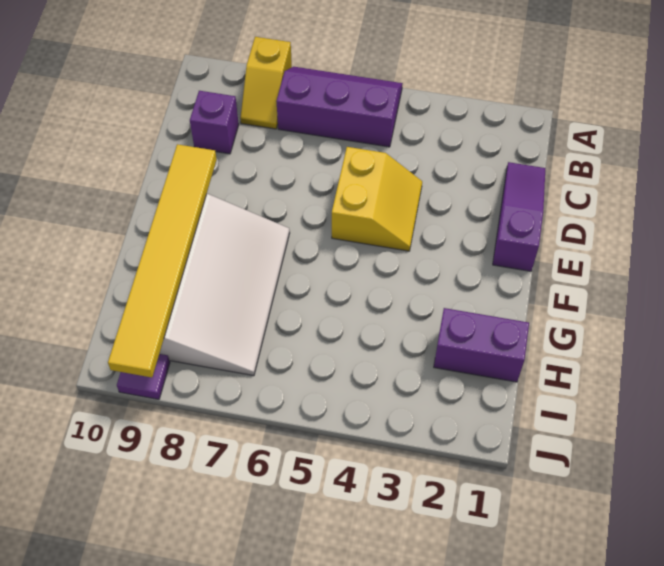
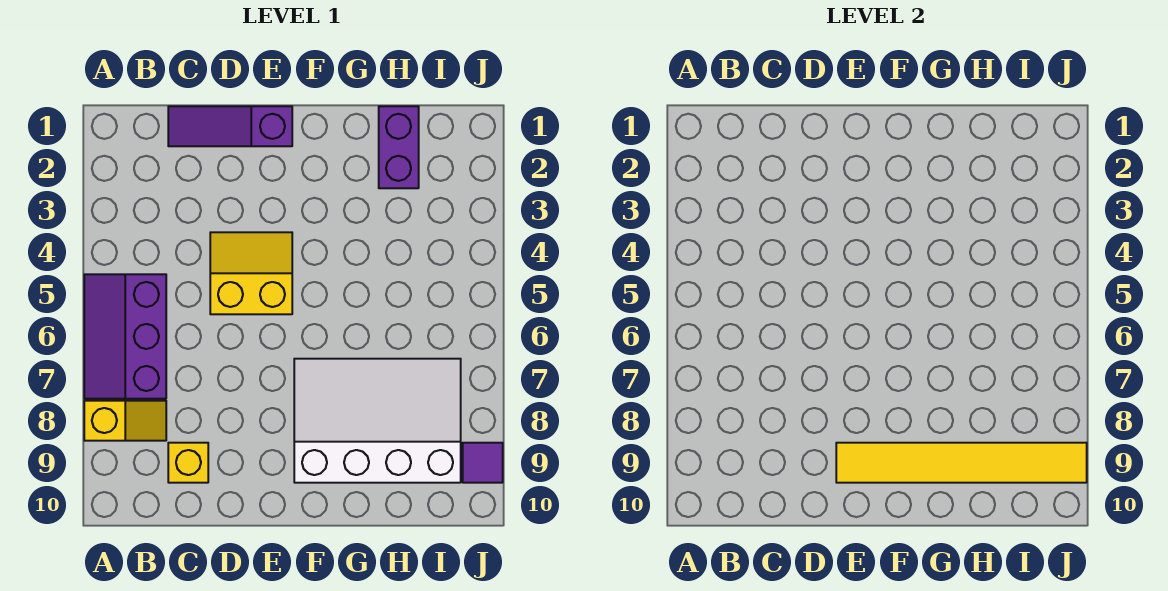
purple 1x1 brick [190,91,239,154] -> yellow 1x1 brick [168,443,208,483]

